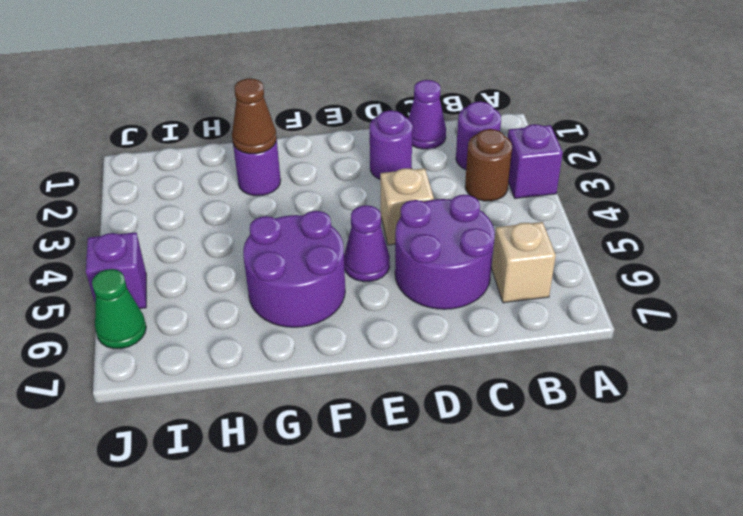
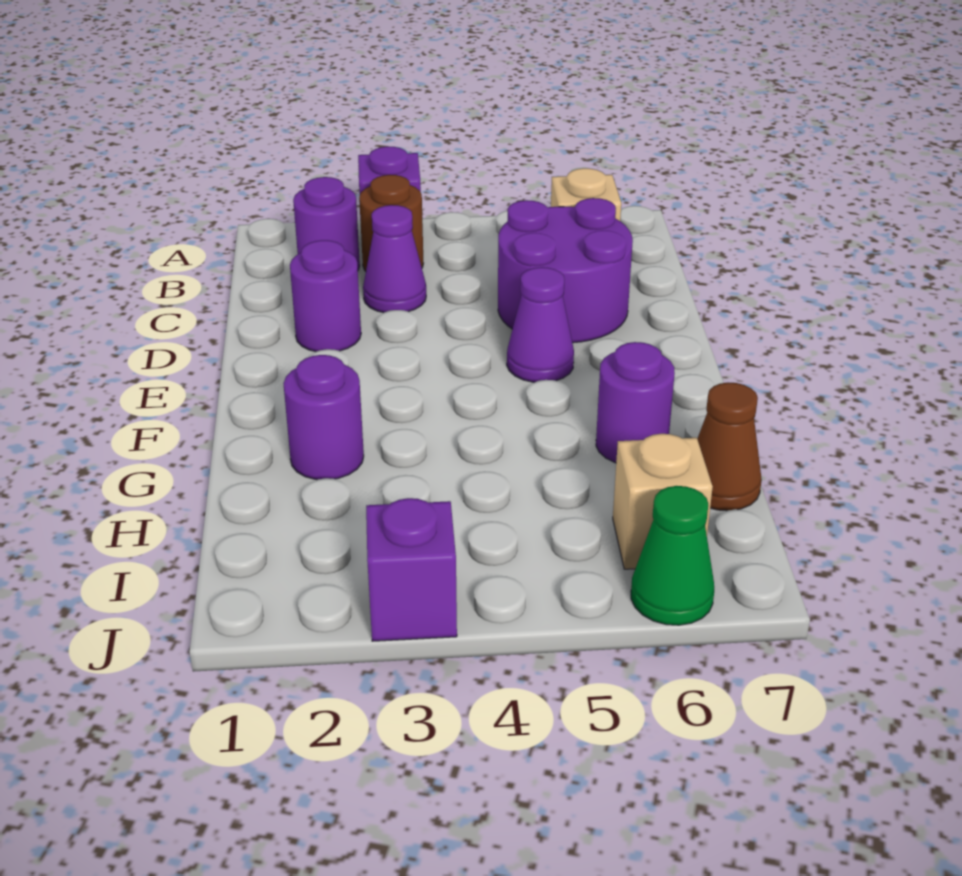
purple 1x1 cone [408,80,446,149] -> purple 1x1 cone moved to [363,205,426,313]
tan 1x1 brick [380,168,434,245] -> tan 1x1 brick moved to [613,434,713,569]
purple 2x2 round brick [243,211,345,327] -> purple 1x1 round brick [596,342,675,463]
brown 1x1 cone [232,78,277,154] -> brown 1x1 cone moved to [697,383,762,511]
purple 1x1 brick [86,232,146,309] -> purple 1x1 brick moved to [366,498,457,641]

